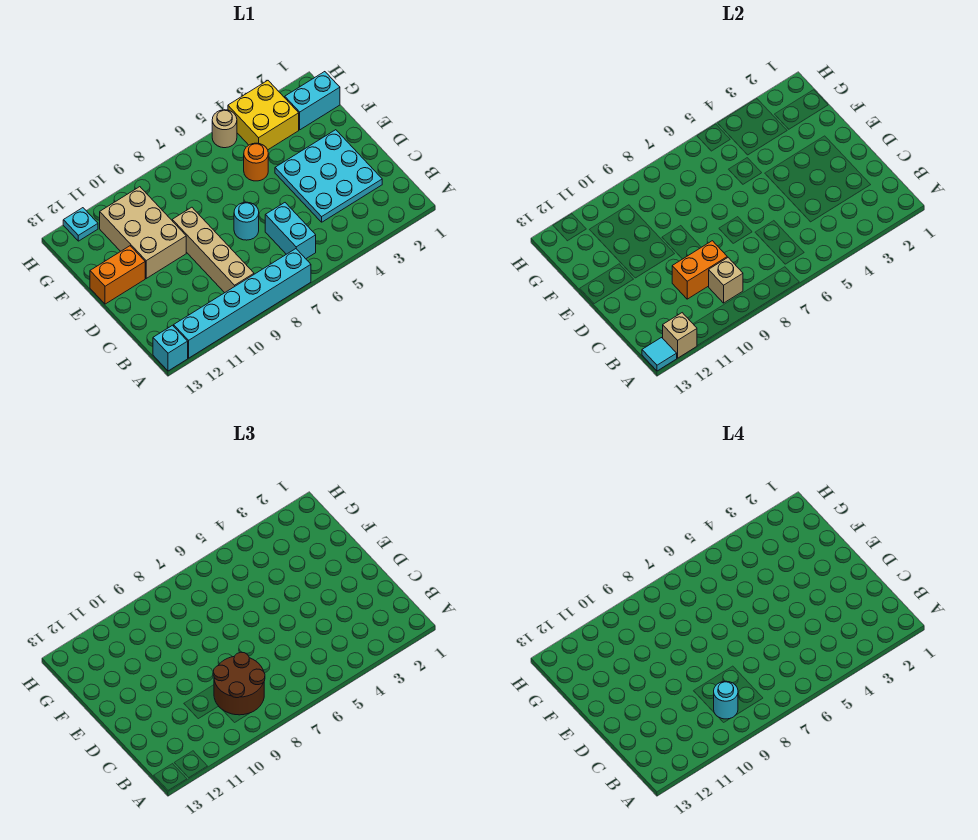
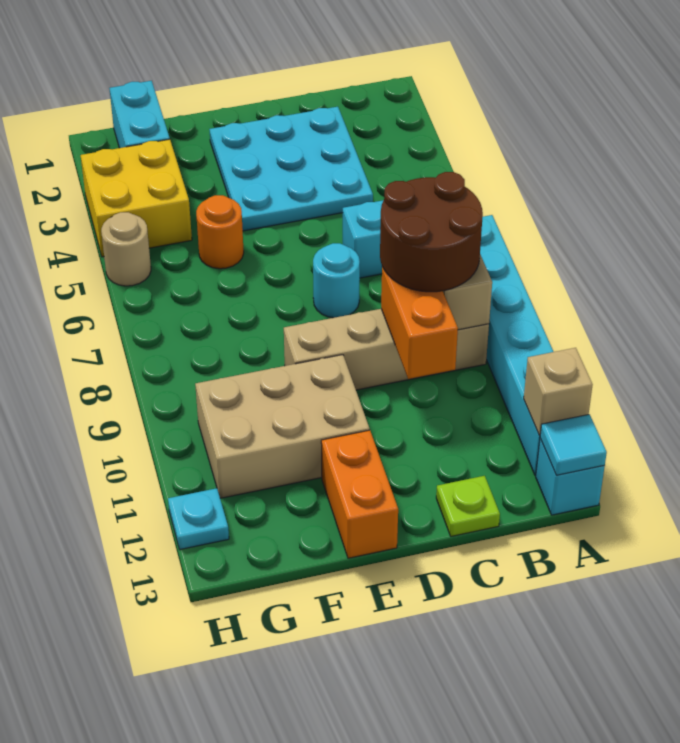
cyan 1x1 round brick [714,681,738,719] -> none
none -> lime 1x1 plate [436,476,500,536]

